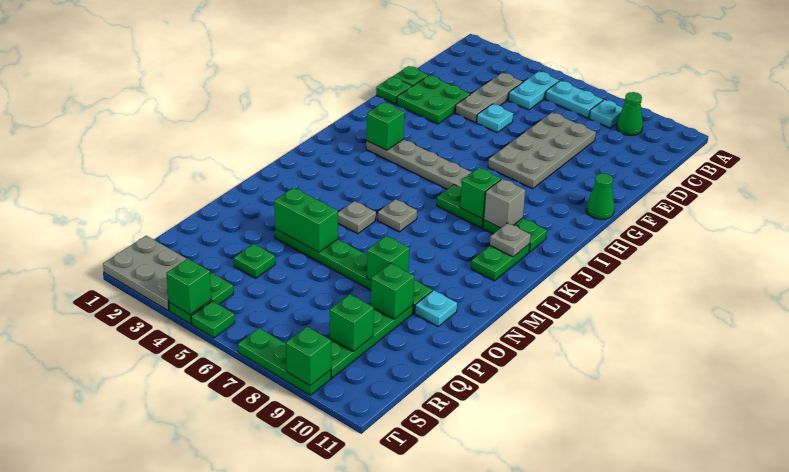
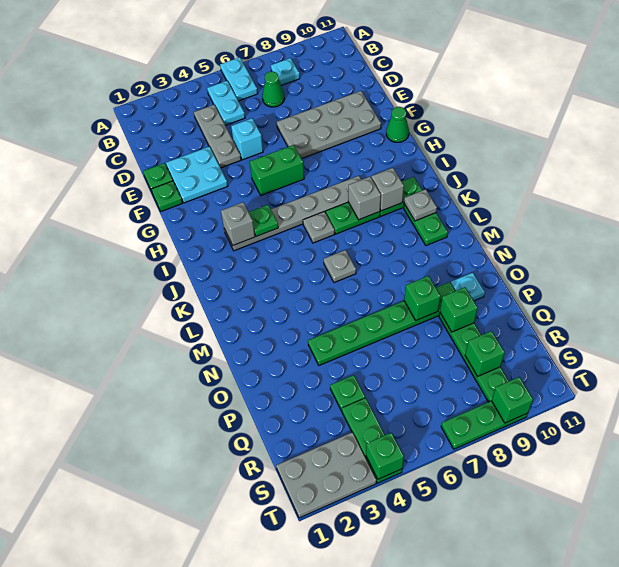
cyan 1x2 plate [545,81,603,118] -> cyan 1x2 plate turned to [220,57,258,101]
green 1x1 cone [617,92,643,135] -> green 1x1 cone moved to [262,72,284,107]
grey 2x4 plate [488,112,596,189] -> grey 2x4 plate turned to [277,91,381,159]
green 2x2 plate [397,75,470,124] -> cyan 2x2 plate [166,147,228,203]
cyan 1x1 plate [477,104,513,133] -> cyan 1x1 brick [231,118,263,160]
green 1x1 brick [366,102,405,150] -> grey 1x1 brick [221,202,255,245]
green 1x1 brick [460,168,501,219] -> grey 1x1 brick [348,177,381,220]
grey 1x1 plate [338,201,376,234] -> grey 1x1 plate moved to [303,211,335,243]
green 1x2 brick [274,188,338,252] -> green 1x2 brick moved to [250,145,304,195]
green 1x2 plate [169,273,233,324] -> green 1x3 plate [342,398,402,483]
green 1x1 plate [191,301,235,338] -> green 1x1 plate moved to [249,205,278,237]

